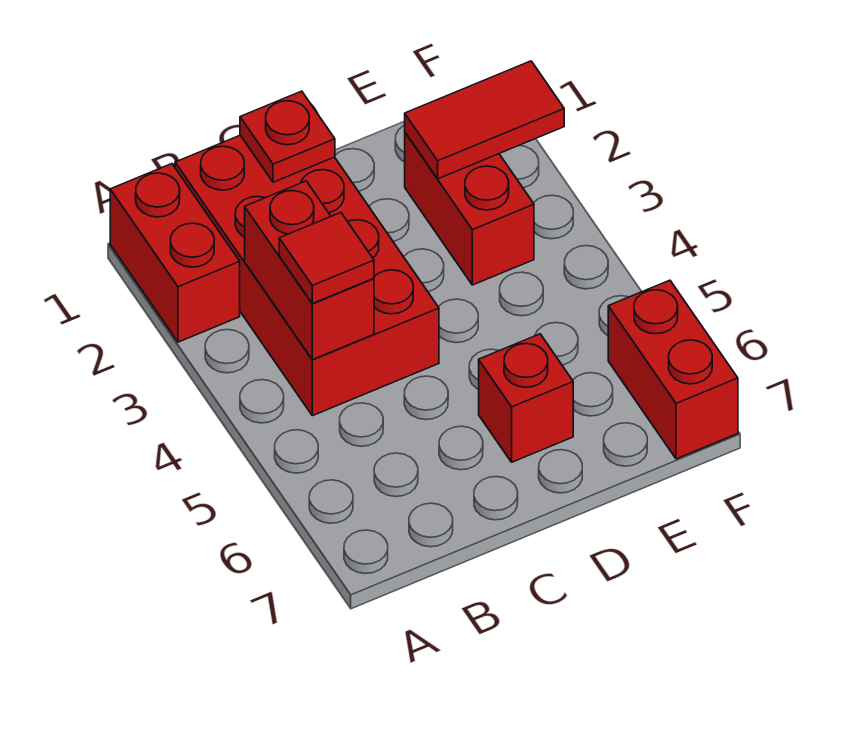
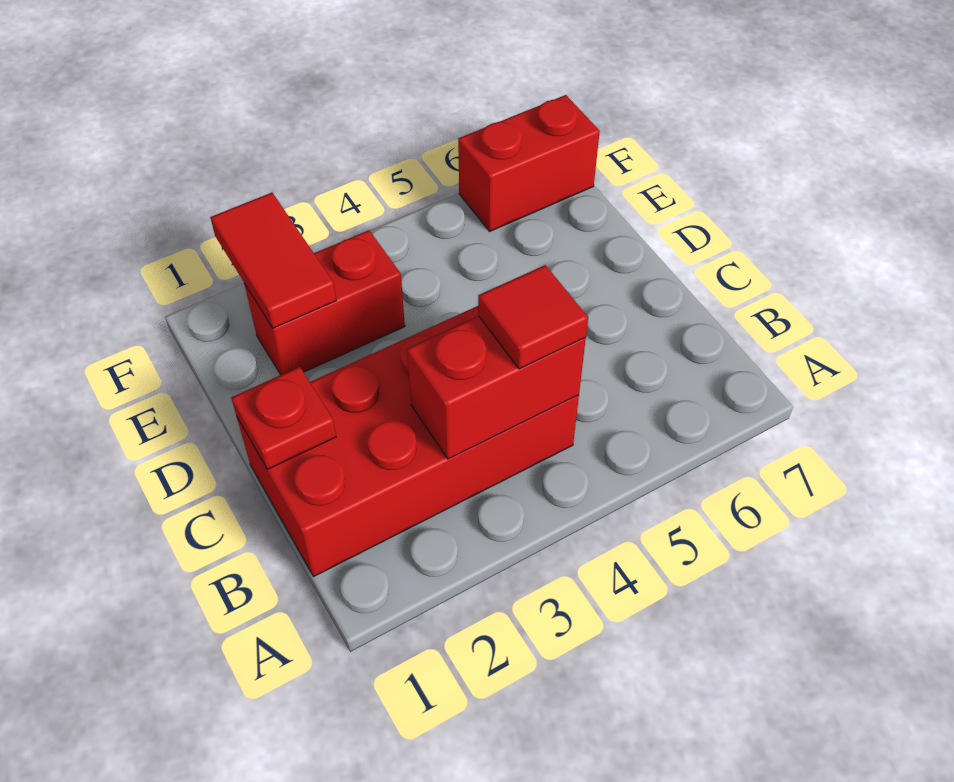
red 1x2 brick [110,164,240,342] -> none
red 1x1 brick [479,334,573,462] -> none

